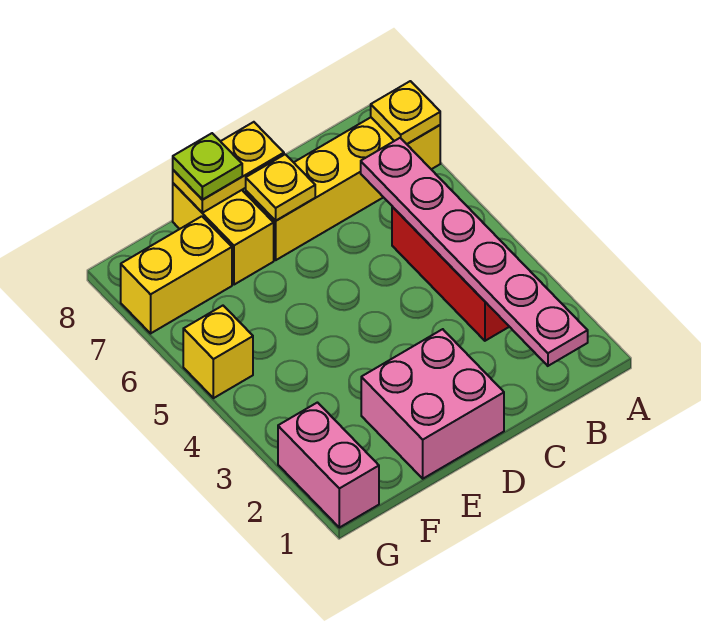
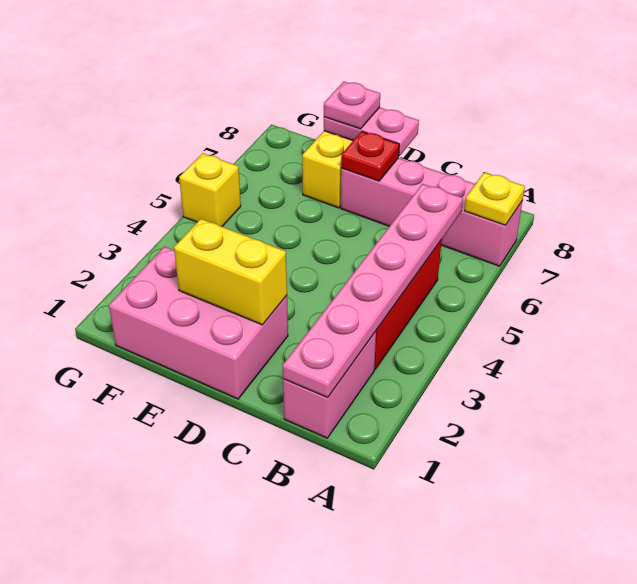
yellow 1x4 brick [246,117,440,260] -> pink 1x4 brick [341,158,522,266]
pink 2x2 brick [361,329,504,479] -> pink 2x3 brick [109,247,288,399]
yellow 1x1 plate [246,154,315,221] -> red 1x1 plate [341,131,399,181]
yellow 1x2 plate [173,122,284,213] -> pink 1x2 plate [324,107,419,156]
lime 1x1 plate [173,133,242,200] -> pink 1x1 plate [324,82,380,129]
yellow 1x2 brick [121,216,232,333] -> yellow 1x2 brick moved to [174,219,287,325]
pink 1x2 brick [278,403,379,528] -> pink 1x2 brick moved to [283,331,376,438]

